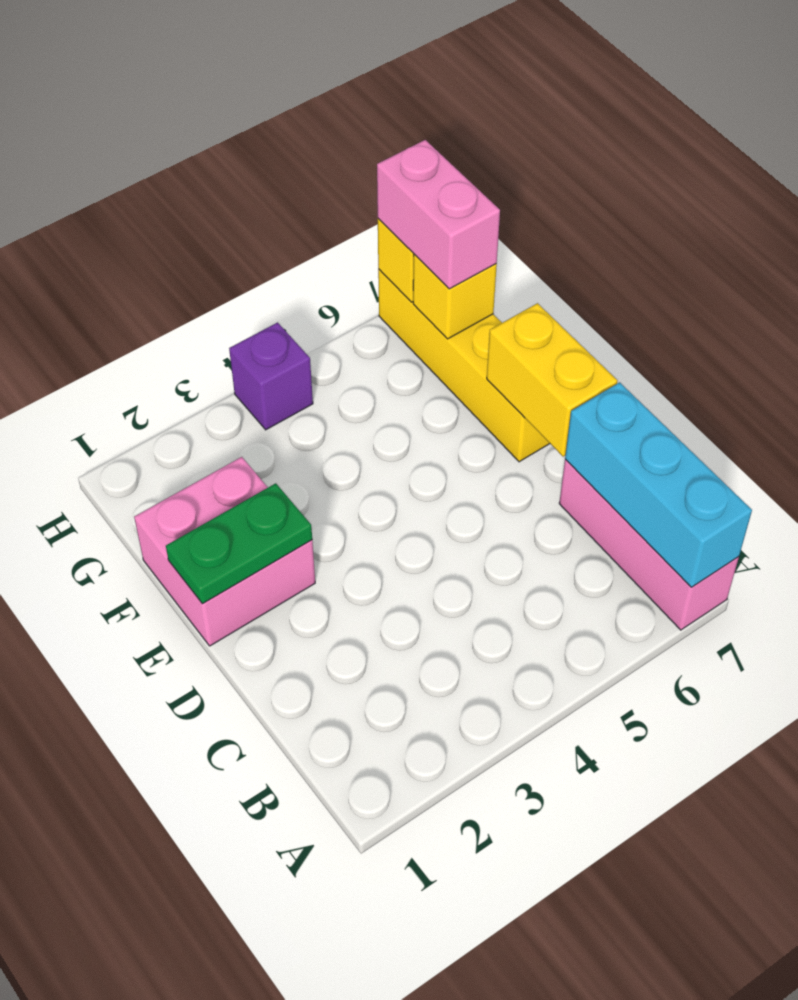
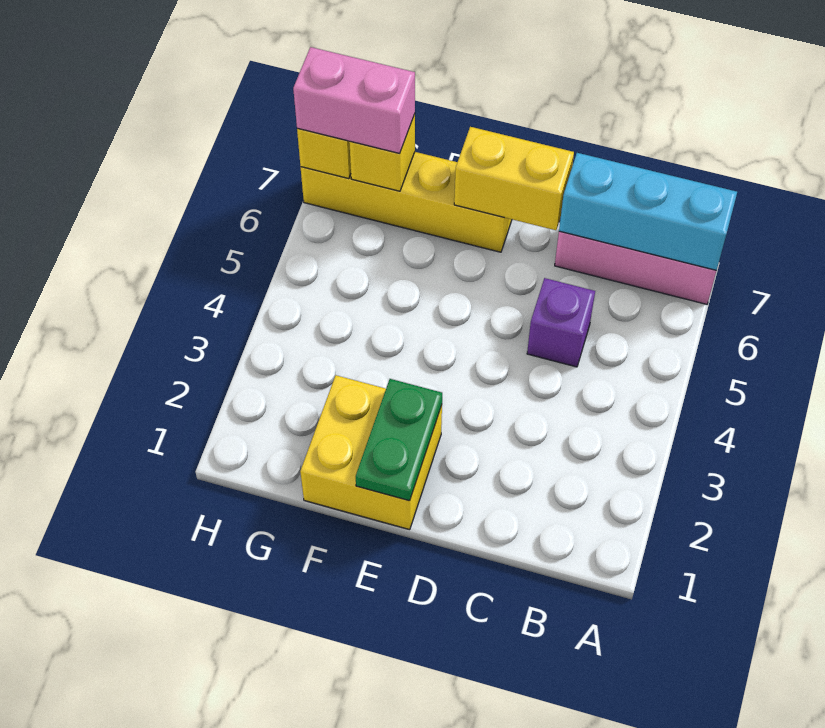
pink 2x2 brick [134,457,315,646] -> yellow 2x2 brick [300,375,442,530]
purple 1x1 brick [229,323,313,430] -> purple 1x1 brick moved to [527,278,595,367]

